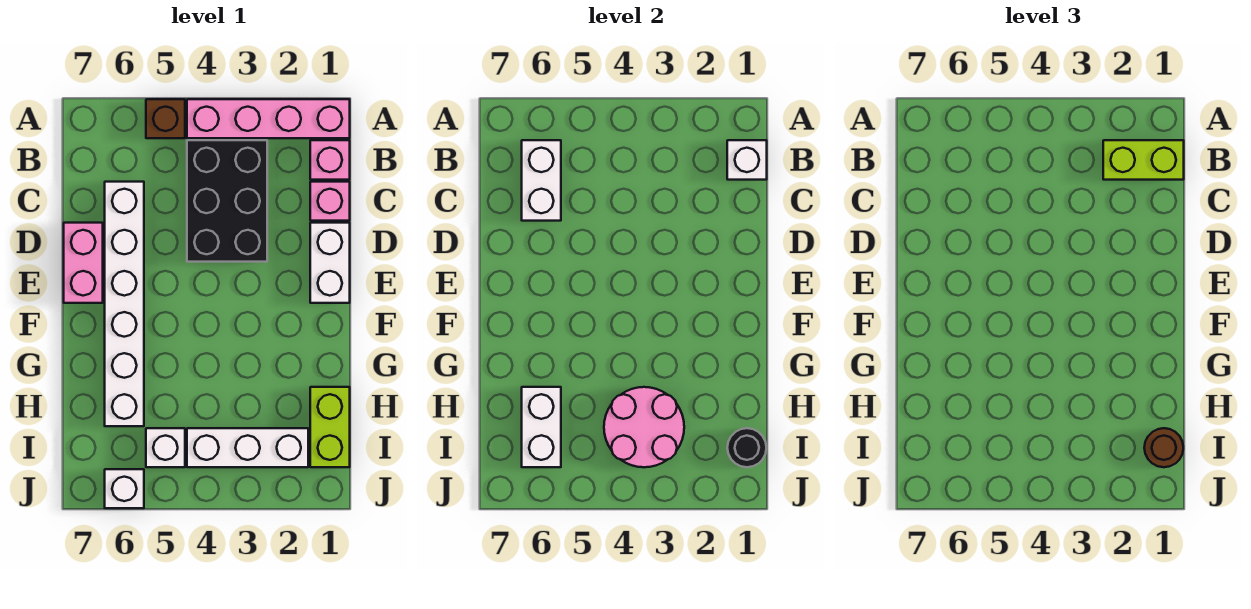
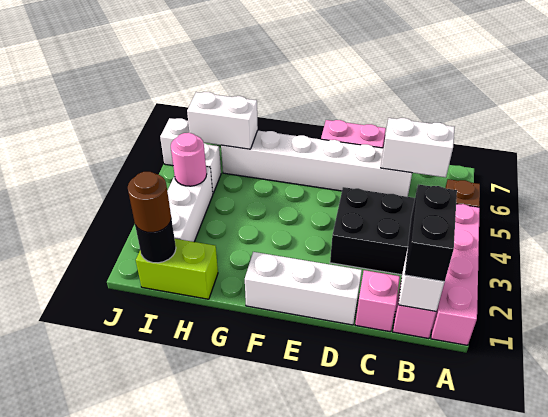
lime 1x2 brick [1103,140,1184,180] -> black 1x2 brick [405,184,457,282]
white 1x2 brick [310,223,350,303] -> white 1x3 brick [245,252,362,325]
pink 2x2 round brick [604,387,684,467] -> pink 1x1 round brick [171,133,207,186]

